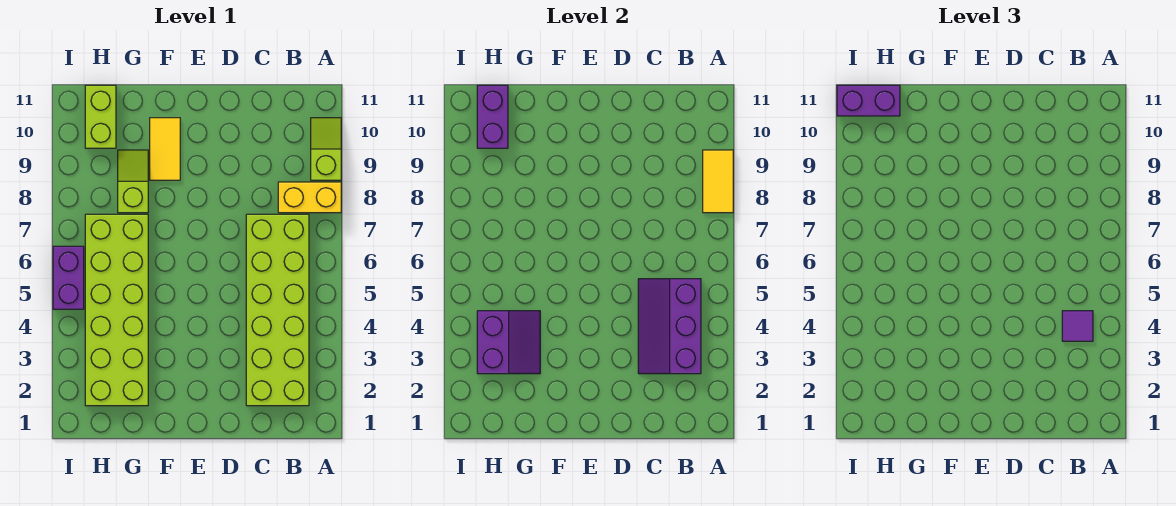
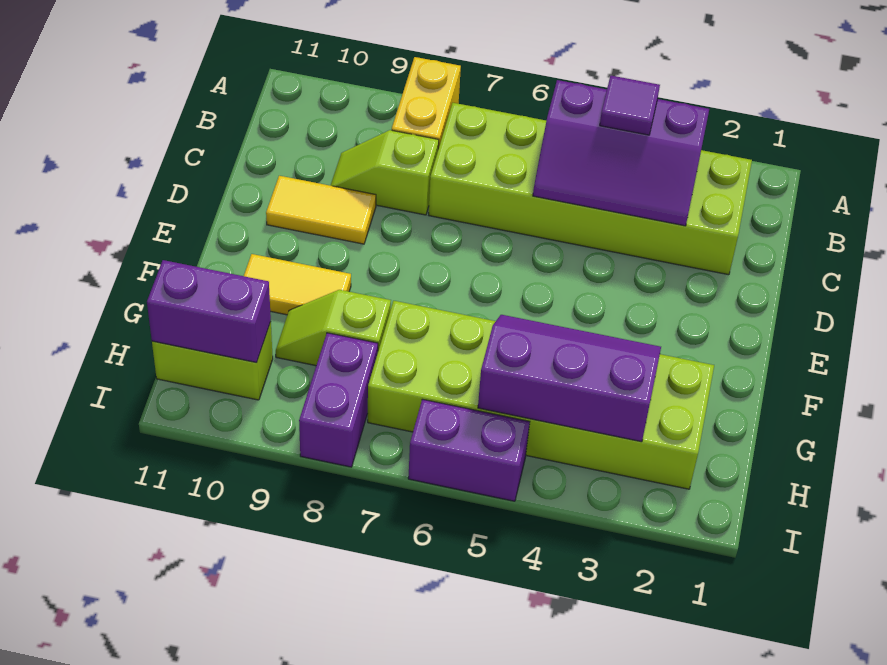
yellow 1x2 tile [703,150,733,213] -> yellow 1x2 tile moved to [266,176,376,244]
lime 1x2 slope [311,118,341,180] -> lime 1x2 slope moved to [330,130,439,215]
purple 2x2 slope [477,311,540,374] -> purple 2x3 slope [478,315,661,442]
purple 1x2 brick [837,85,900,116] -> purple 1x2 brick moved to [299,333,378,467]

